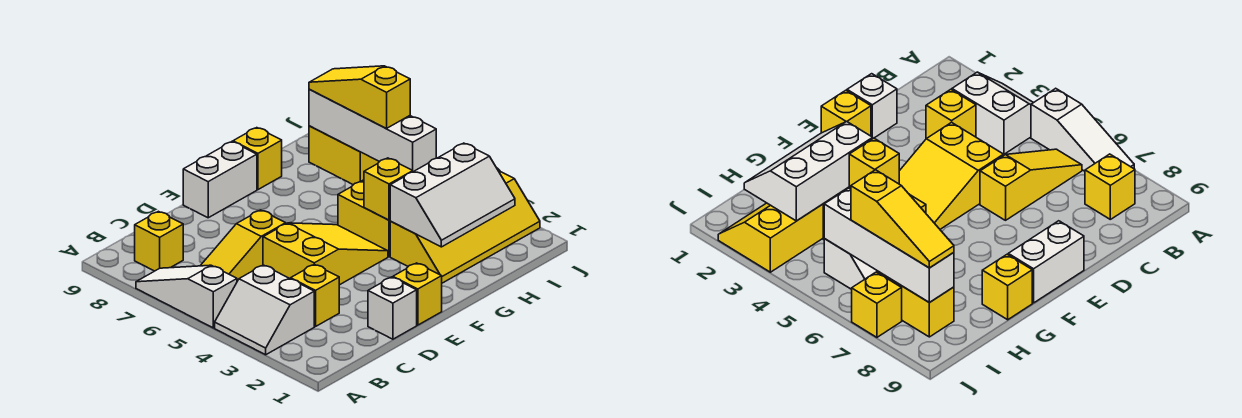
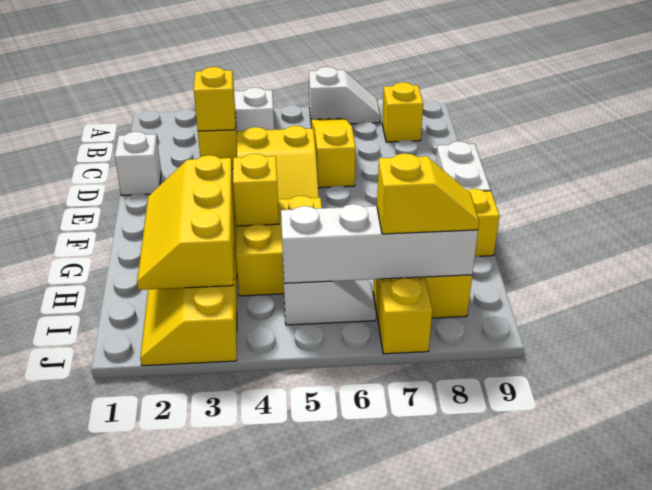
white 1x3 slope [136,265,237,328] -> white 1x2 slope [309,67,381,124]
yellow 1x1 brick [393,263,442,325] -> yellow 1x1 brick moved to [194,67,235,131]
white 2x3 slope [390,143,515,247] -> yellow 2x3 slope [137,155,234,290]
yellow 1x3 slope [309,66,410,128] -> yellow 1x2 slope [377,153,479,234]

